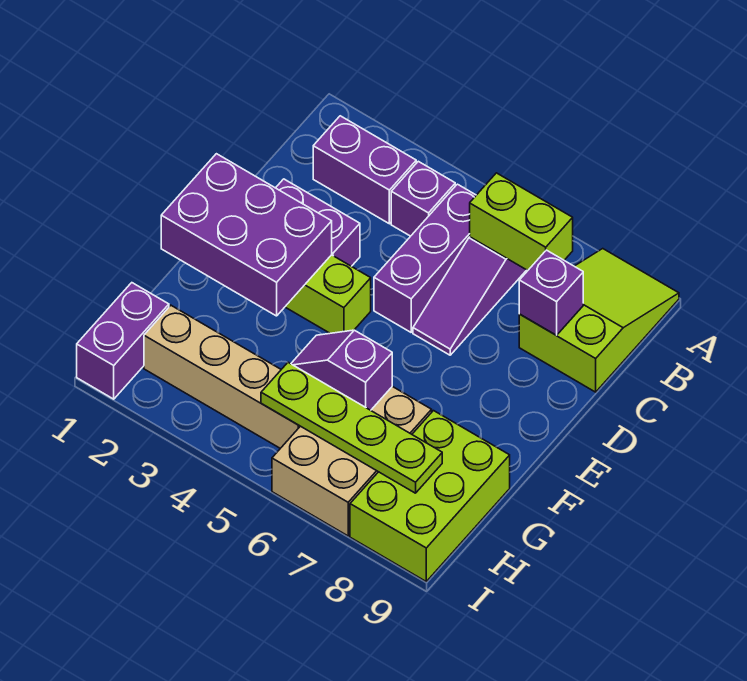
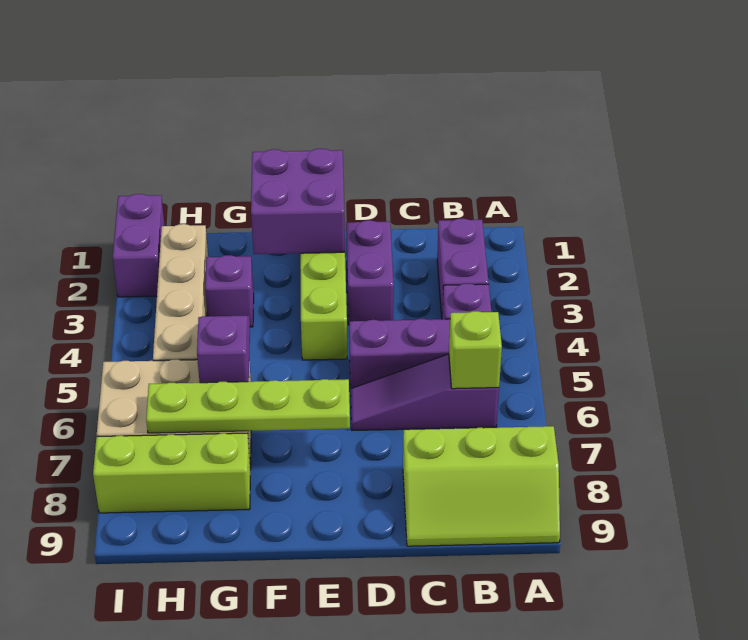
lime 2x3 slope [519,249,679,392] -> lime 2x3 slope turned to [403,426,560,546]
lime 1x2 brick [470,173,573,270] -> lime 1x1 brick [449,311,502,389]
purple 1x1 brick [519,250,583,335] -> purple 1x1 brick moved to [205,255,254,327]
purple 2x3 brick [161,154,332,316] -> purple 2x2 brick [251,149,345,254]
lime 2x3 brick [350,411,510,581] -> lime 1x3 brick [93,433,250,513]
purple 1x2 brick [77,283,169,399] -> purple 1x2 brick turned to [113,194,165,297]
lime 1x4 plate [261,362,442,493] -> lime 1x4 plate turned to [146,379,350,433]

